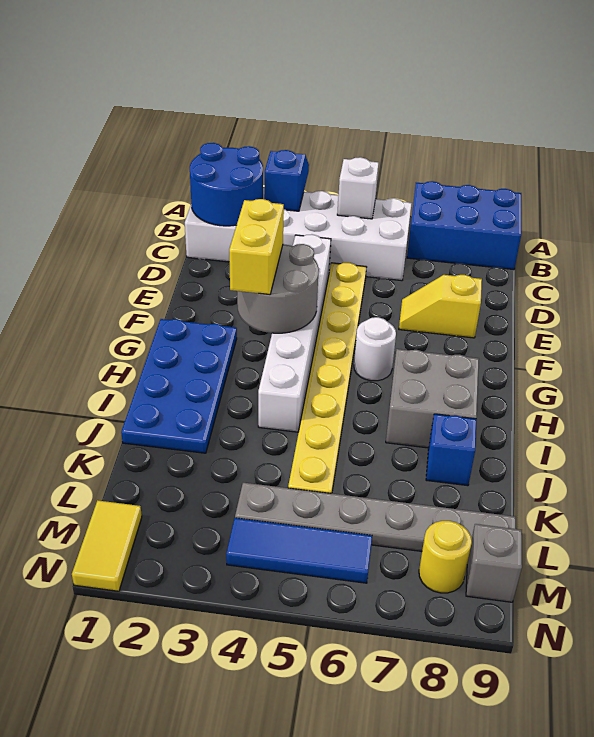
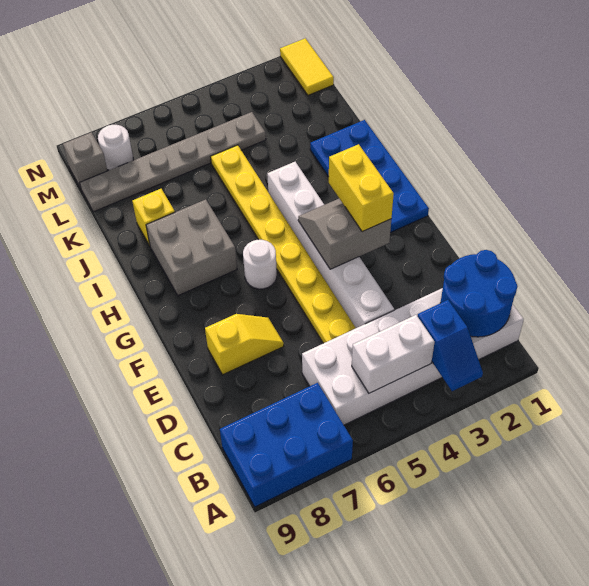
white 1x1 brick [337,157,379,219] -> white 1x2 brick [352,315,435,393]
grey 2x2 round brick [237,244,319,333] -> grey 2x2 slope [298,199,391,269]
blue 1x1 brick [426,414,477,486] -> yellow 1x1 brick [132,189,175,246]
blue 1x3 tile [226,518,372,583] -> none
yellow 1x1 round brick [419,521,472,593] -> white 1x1 round brick [98,125,133,170]

